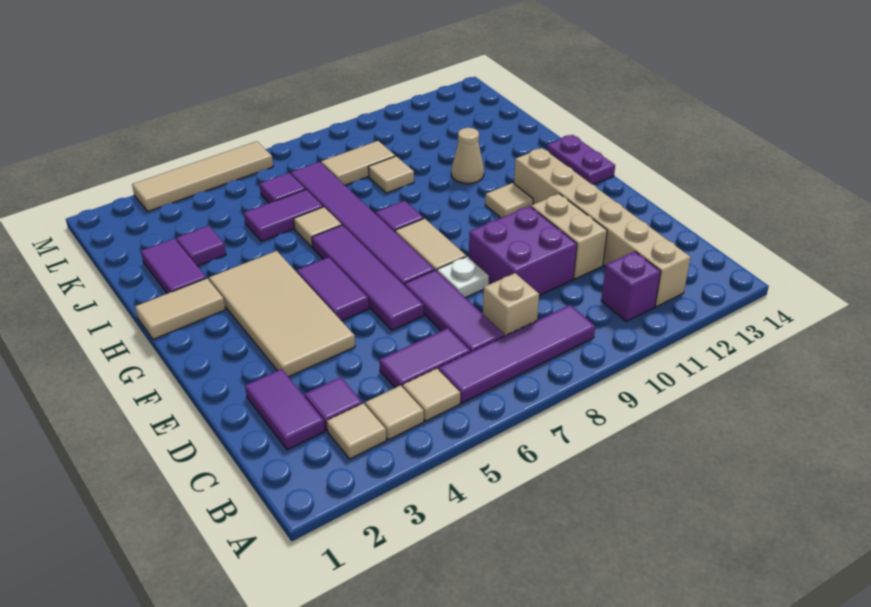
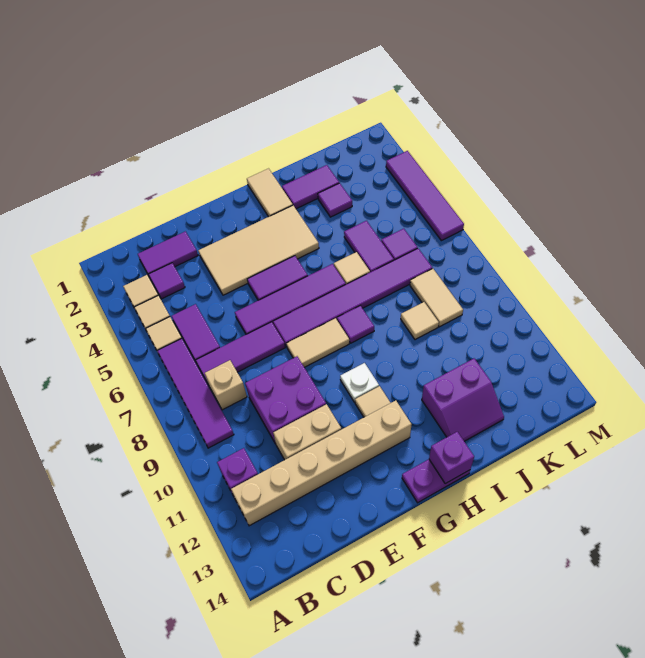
white 1x1 plate [437,257,489,297] -> white 1x1 plate moved to [340,363,379,402]
none -> purple 1x1 brick [429,432,474,484]
tan 1x1 cone [451,128,484,184] -> none
none -> purple 2x2 slope [422,359,504,441]
tan 1x4 tile [132,141,273,211] -> purple 1x4 tile [386,151,464,241]

